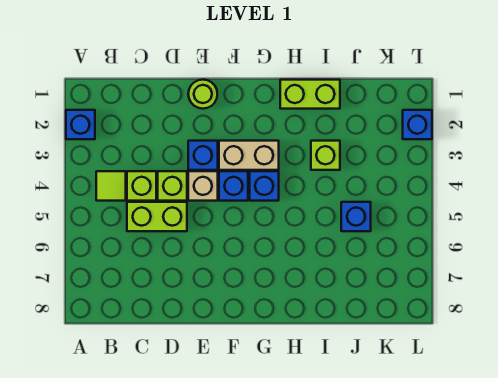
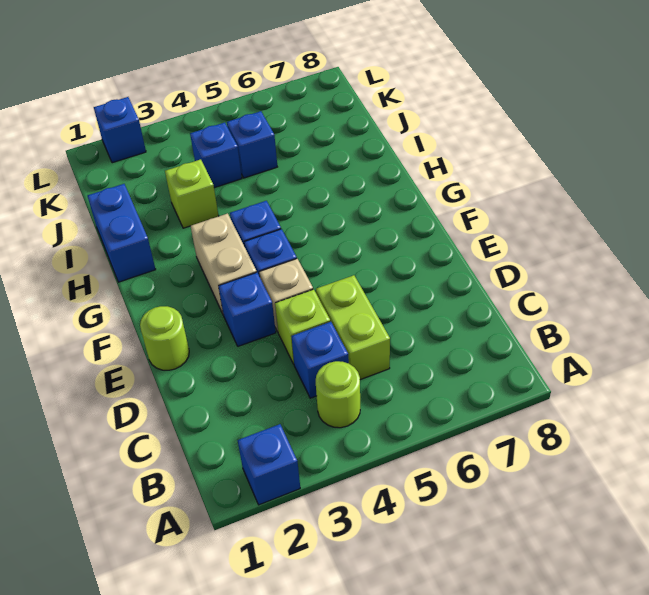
lime 1x1 tile [96,171,126,201] -> lime 1x1 round brick [316,361,360,428]
lime 1x1 brick [127,171,156,201] -> blue 1x1 brick [292,322,349,398]
lime 1x2 brick [280,80,340,109] -> blue 1x2 brick [88,184,156,282]
none -> blue 1x1 brick [190,123,242,188]

